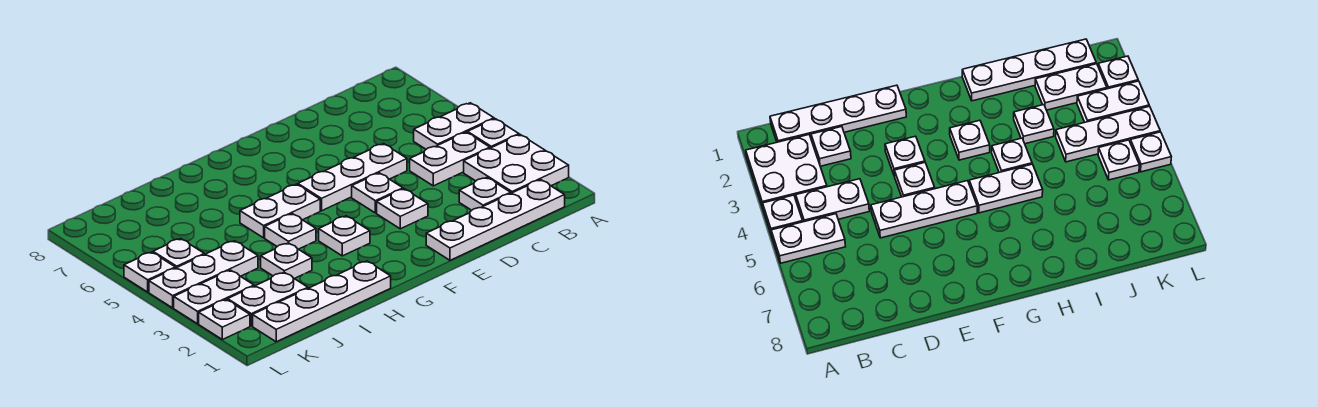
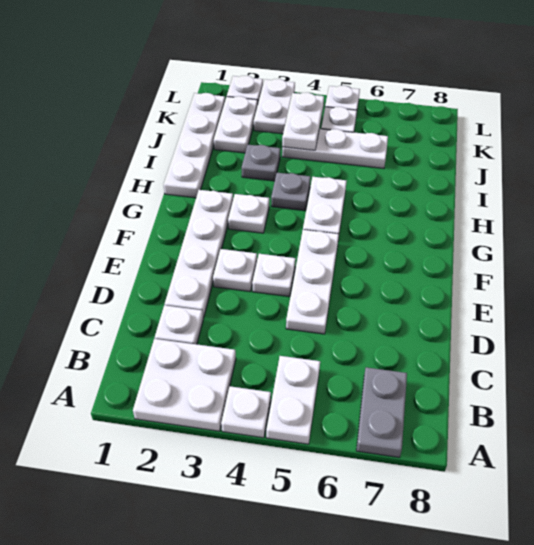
none -> grey 1x2 plate [356,367,407,458]
white 1x4 plate [426,180,565,260] -> white 1x4 plate moved to [165,190,233,318]
white 1x2 plate [410,132,490,186] -> white 1x2 plate moved to [282,93,324,150]
white 1x1 plate [265,214,316,249] -> grey 1x1 plate [271,173,311,211]
white 1x1 plate [261,243,312,279] -> grey 1x1 plate [242,145,280,181]
white 1x3 plate [149,241,258,308] -> white 1x3 plate turned to [282,129,388,168]

